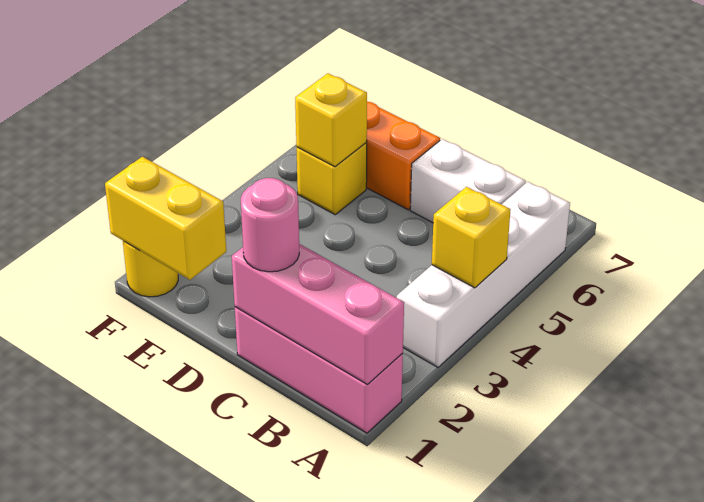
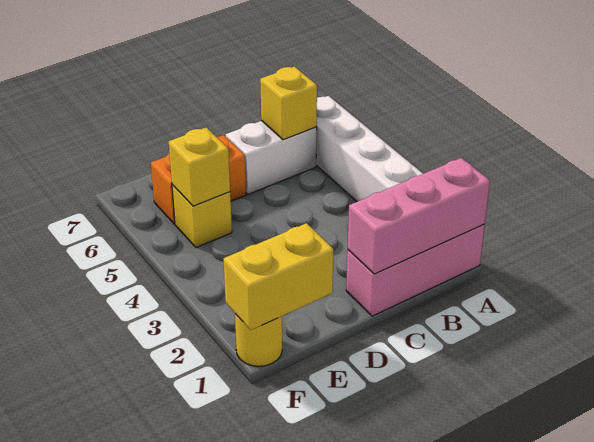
yellow 1x1 brick [432,187,511,288] -> yellow 1x1 brick moved to [260,66,317,140]
pink 1x1 round brick [241,178,299,272] -> none

